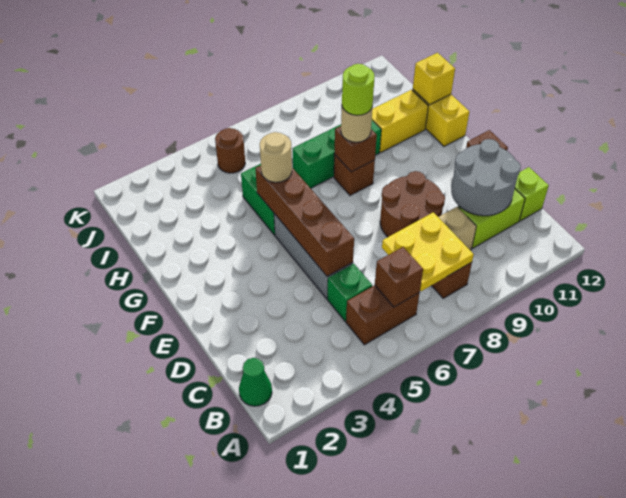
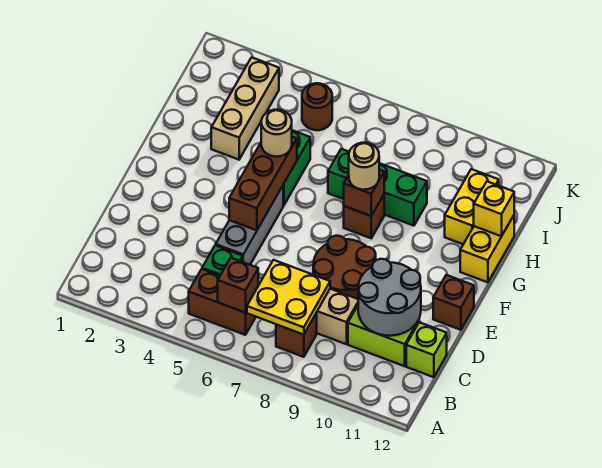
green 1x1 cone [239,358,272,406] -> none
brown 1x4 brick [255,165,354,276] -> brown 1x3 brick [229,137,297,230]
lime 1x1 round brick [342,64,375,115] -> none
none -> tan 1x3 brick [211,57,279,160]
yellow 1x2 brick [372,90,428,152] -> yellow 1x2 brick turned to [445,169,499,244]

